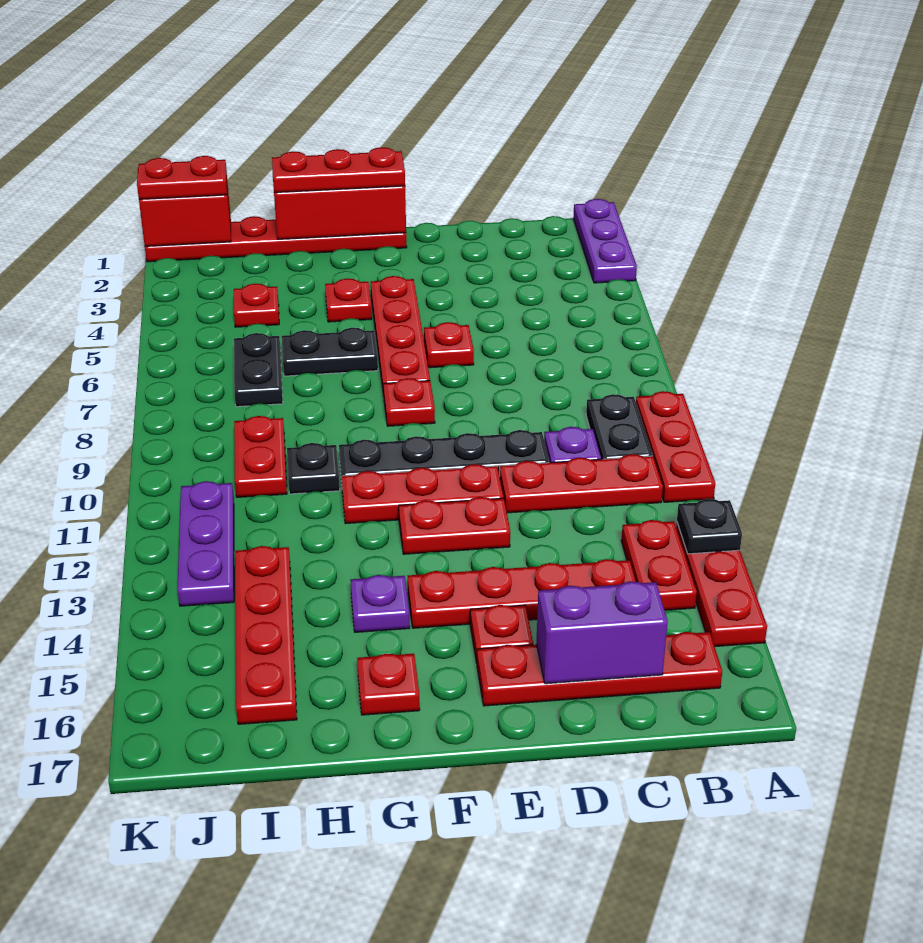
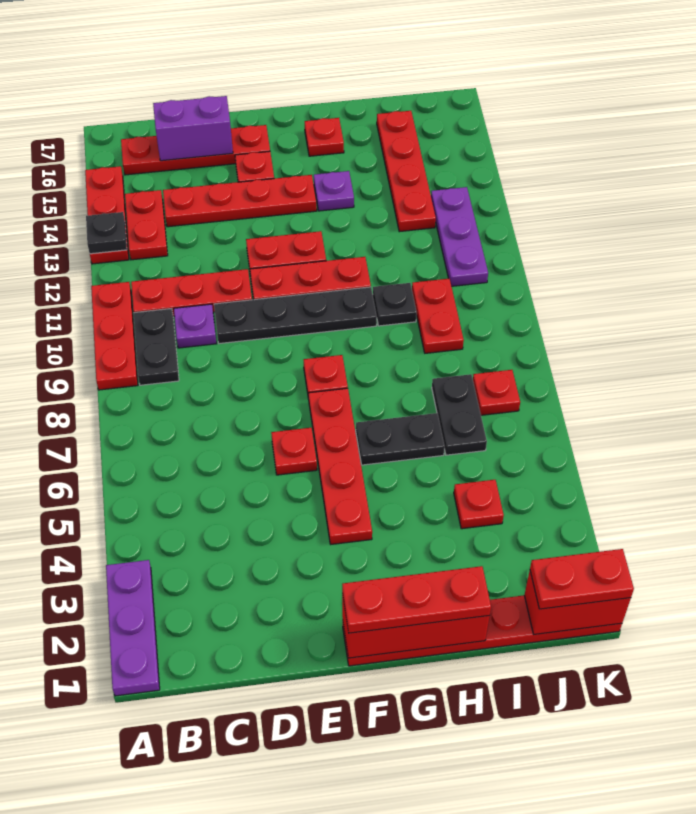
red 1x1 plate [325,279,372,322] -> red 1x1 plate moved to [473,370,520,415]

